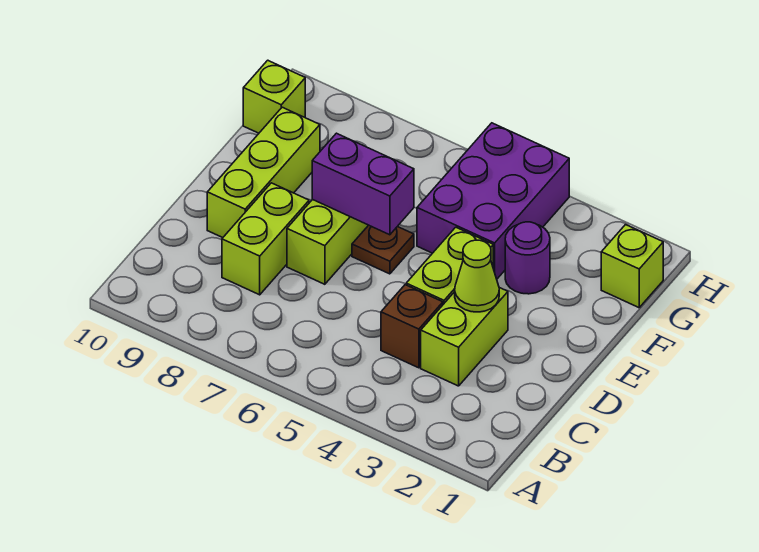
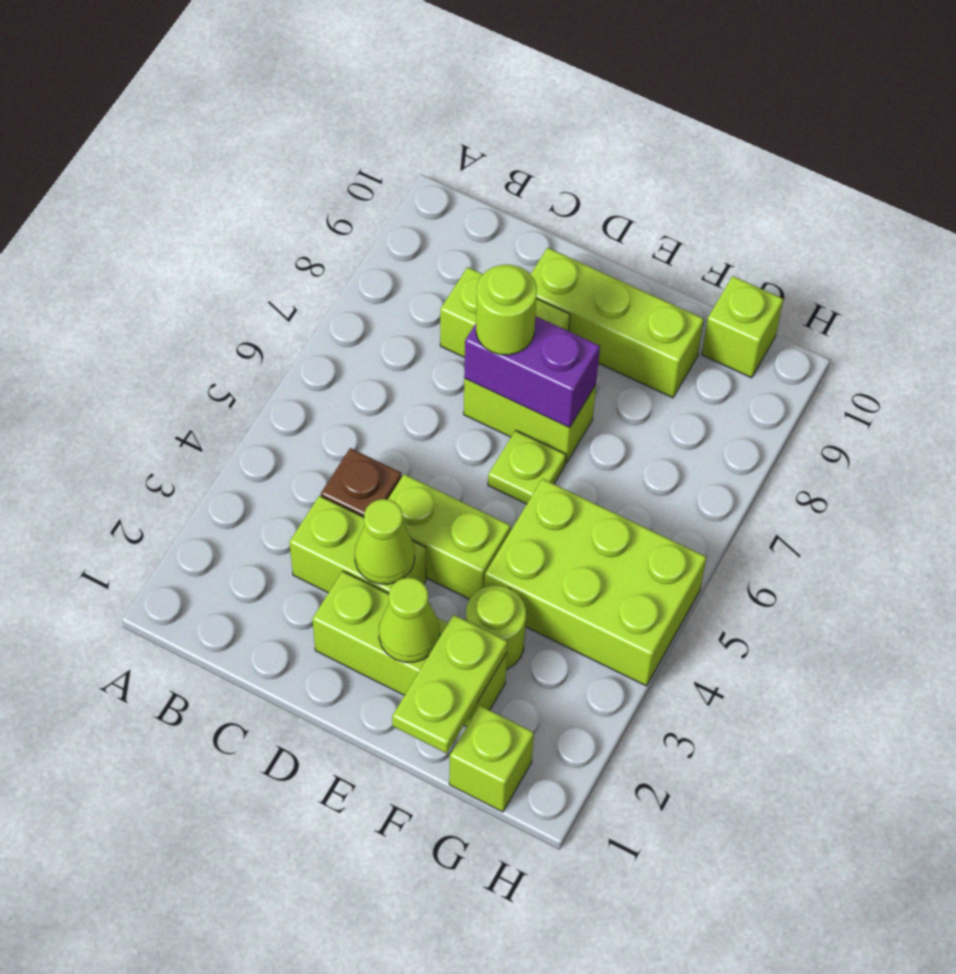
none -> lime 1x3 brick [312,571,507,727]
none -> lime 1x1 round brick [476,265,537,355]
none -> lime 1x1 cone [379,578,440,662]
brown 1x1 plate [352,225,414,274] -> lime 1x1 plate [488,430,566,504]
purple 1x2 brick [312,133,414,235] -> purple 1x2 brick turned to [464,316,600,427]
none -> lime 1x2 plate [392,615,508,753]
purple 1x1 round brick [505,222,550,294] -> lime 1x1 round brick [466,586,526,669]
purple 2x3 brick [417,123,569,279] -> lime 2x3 brick [485,479,706,686]

